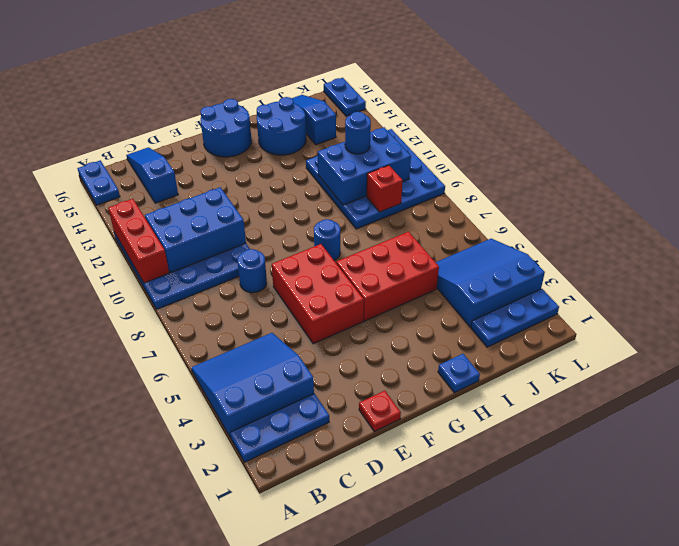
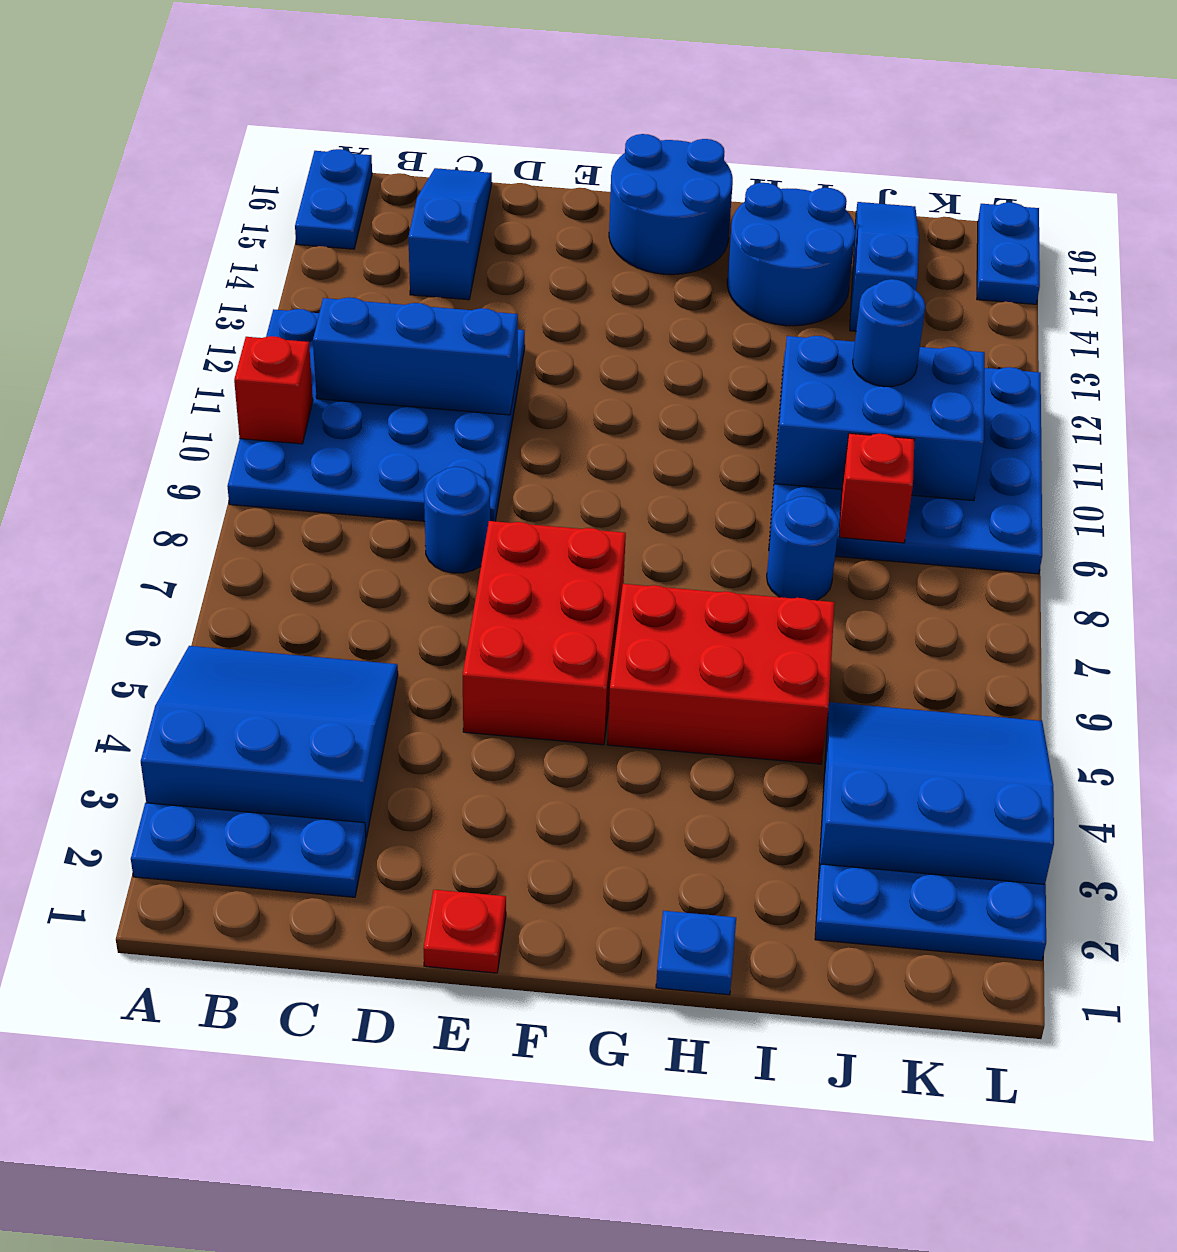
red 1x3 brick [108,199,169,283] -> red 1x1 brick [234,336,313,444]
blue 2x3 brick [145,187,246,273] -> blue 1x3 brick [313,297,518,415]
blue 1x1 round brick [314,219,340,260] -> blue 1x1 round brick moved to [767,496,839,600]

